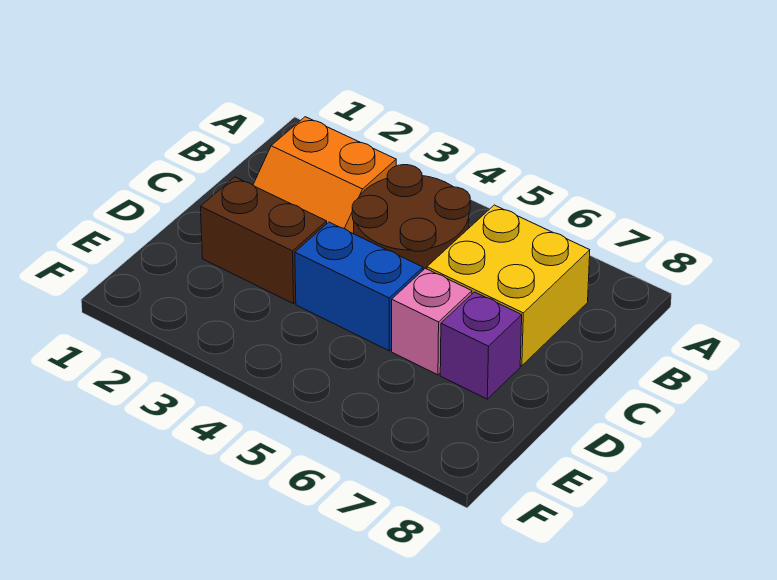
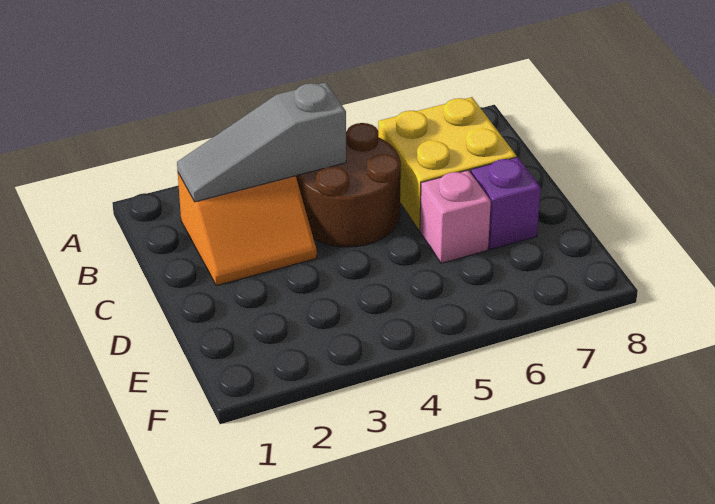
none -> grey 1x3 slope [177,82,346,202]
brown 1x2 brick [200,177,327,304] -> none
blue 1x2 brick [295,222,423,351] -> none

